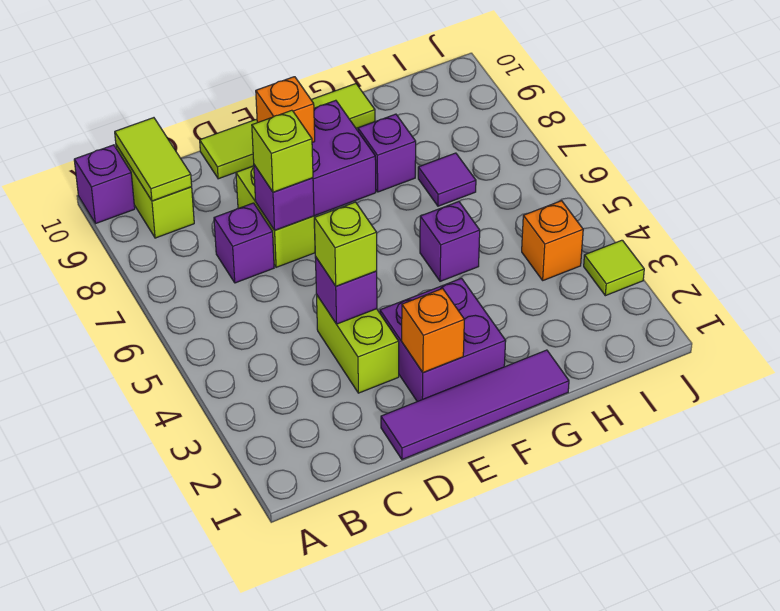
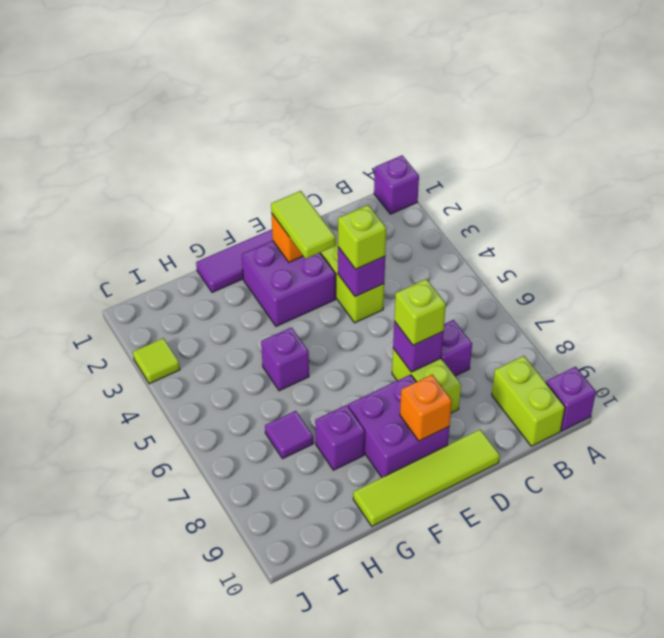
none -> purple 1x1 brick [374,155,419,214]
lime 1x2 tile [115,118,192,201] -> lime 1x2 tile moved to [271,191,336,259]
orange 1x1 brick [522,201,583,280] -> none

